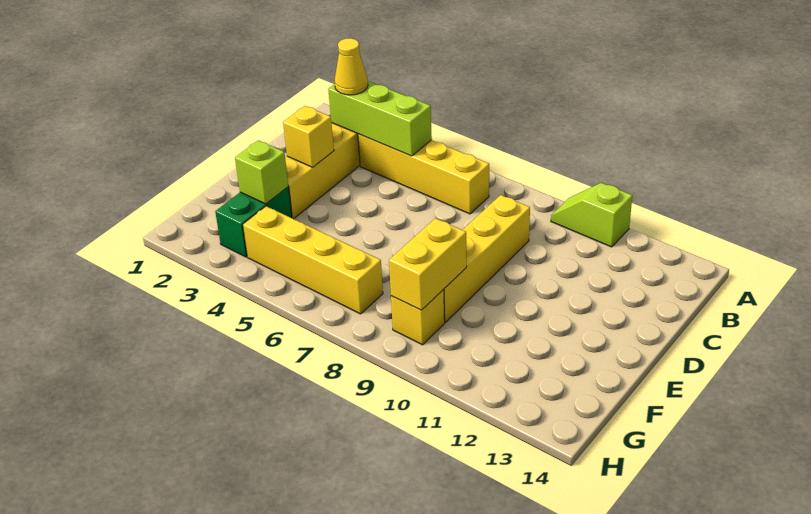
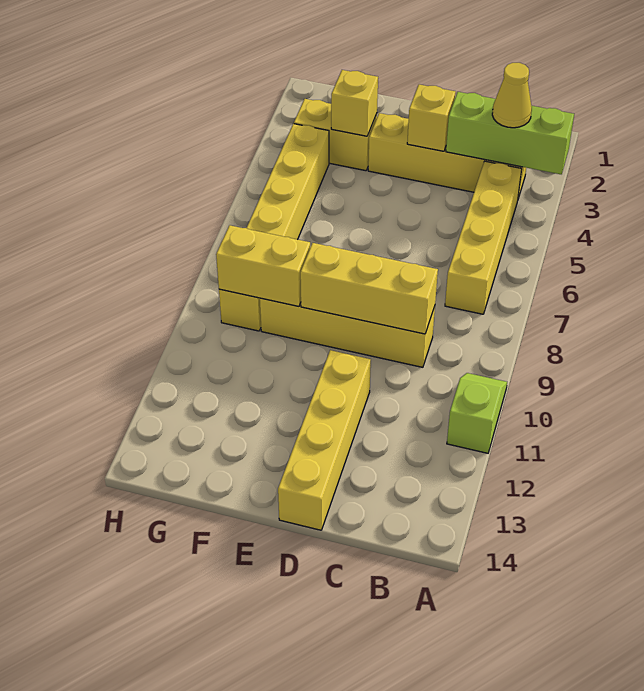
lime 1x3 brick [328,81,432,156] -> lime 1x3 brick turned to [446,92,574,174]
none -> yellow 1x3 brick [300,243,438,334]
none -> yellow 1x4 brick [278,350,371,530]
green 1x2 brick [215,187,292,257] -> yellow 1x2 brick [294,99,377,171]
lime 1x1 brick [235,140,288,204] -> yellow 1x1 brick [331,70,378,136]

